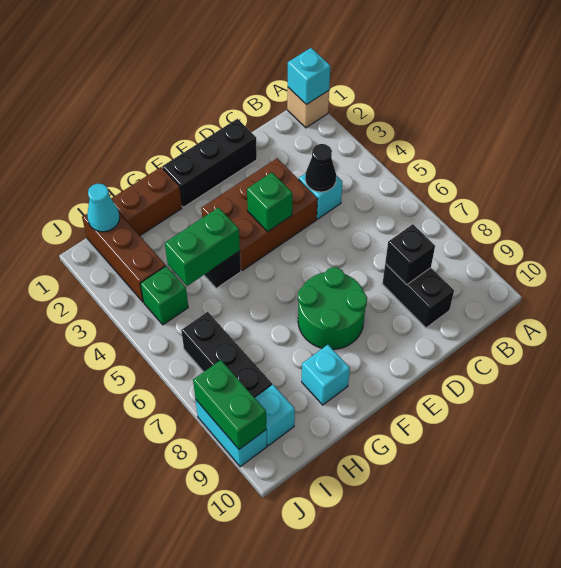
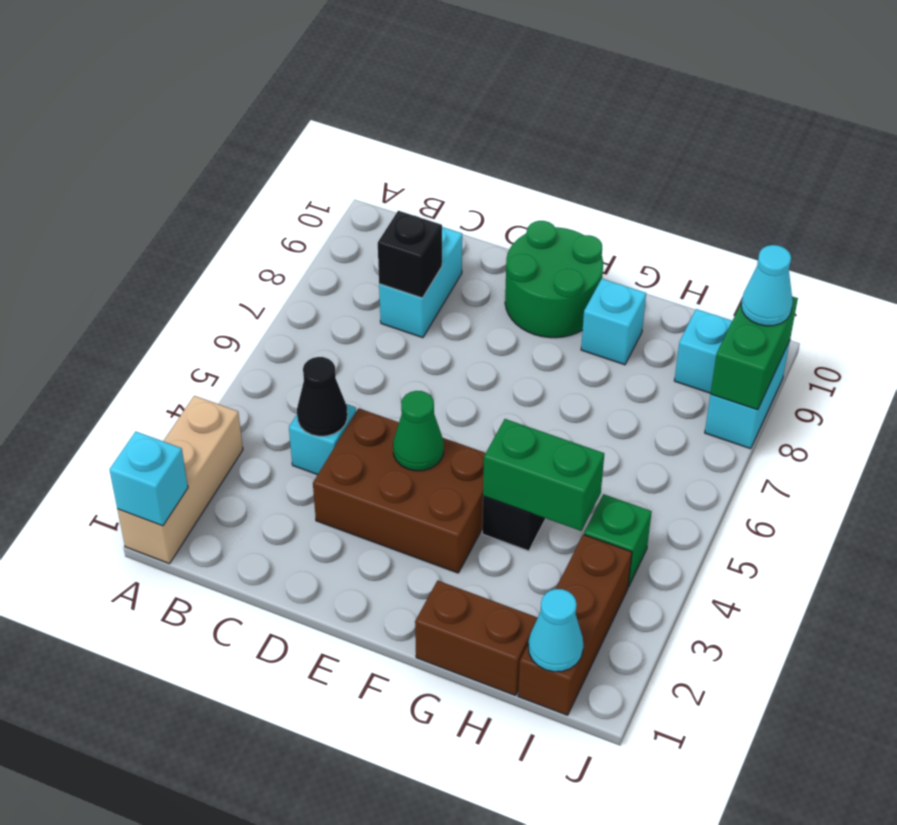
tan 1x1 brick [287,88,329,128] -> tan 1x3 brick [118,396,243,564]
black 1x2 brick [382,264,454,328] -> cyan 1x2 brick [379,227,462,338]
black 1x3 brick [162,119,257,207] -> none
green 1x1 brick [247,173,292,232] -> green 1x1 cone [393,391,444,471]
green 2x2 round brick [298,267,367,349] -> green 2x2 round brick moved to [505,221,603,338]
black 1x3 brick [181,312,272,398] -> none
none -> cyan 1x1 cone [741,245,793,326]

